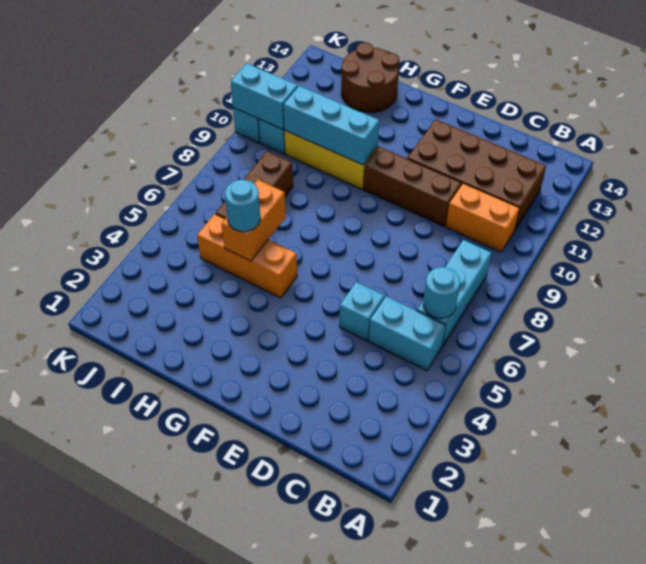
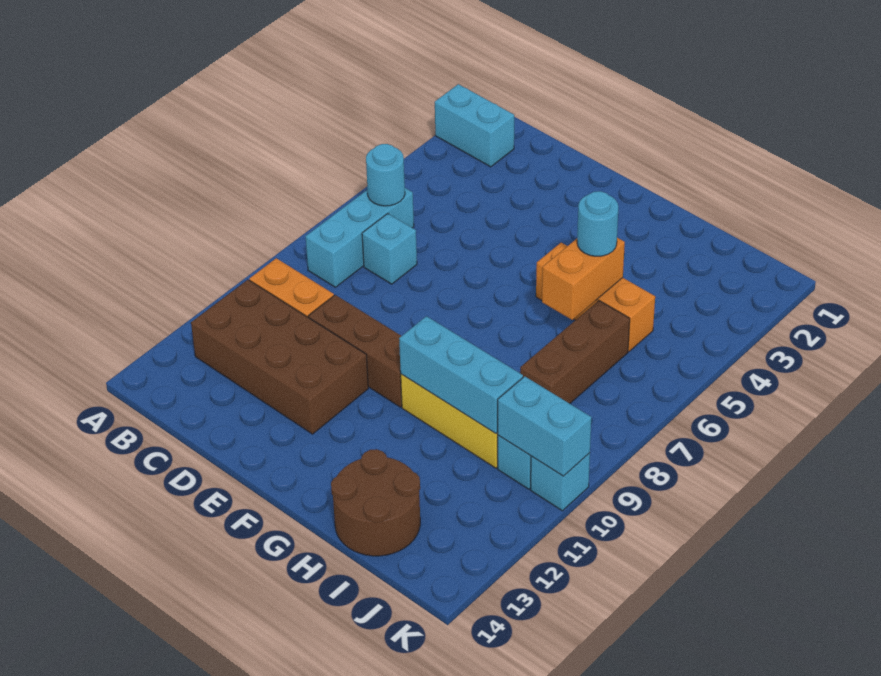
cyan 1x2 brick [369,296,446,371] -> cyan 1x2 brick moved to [435,84,514,167]
cyan 1x1 brick [339,282,384,341] -> cyan 1x1 brick moved to [362,214,417,284]

